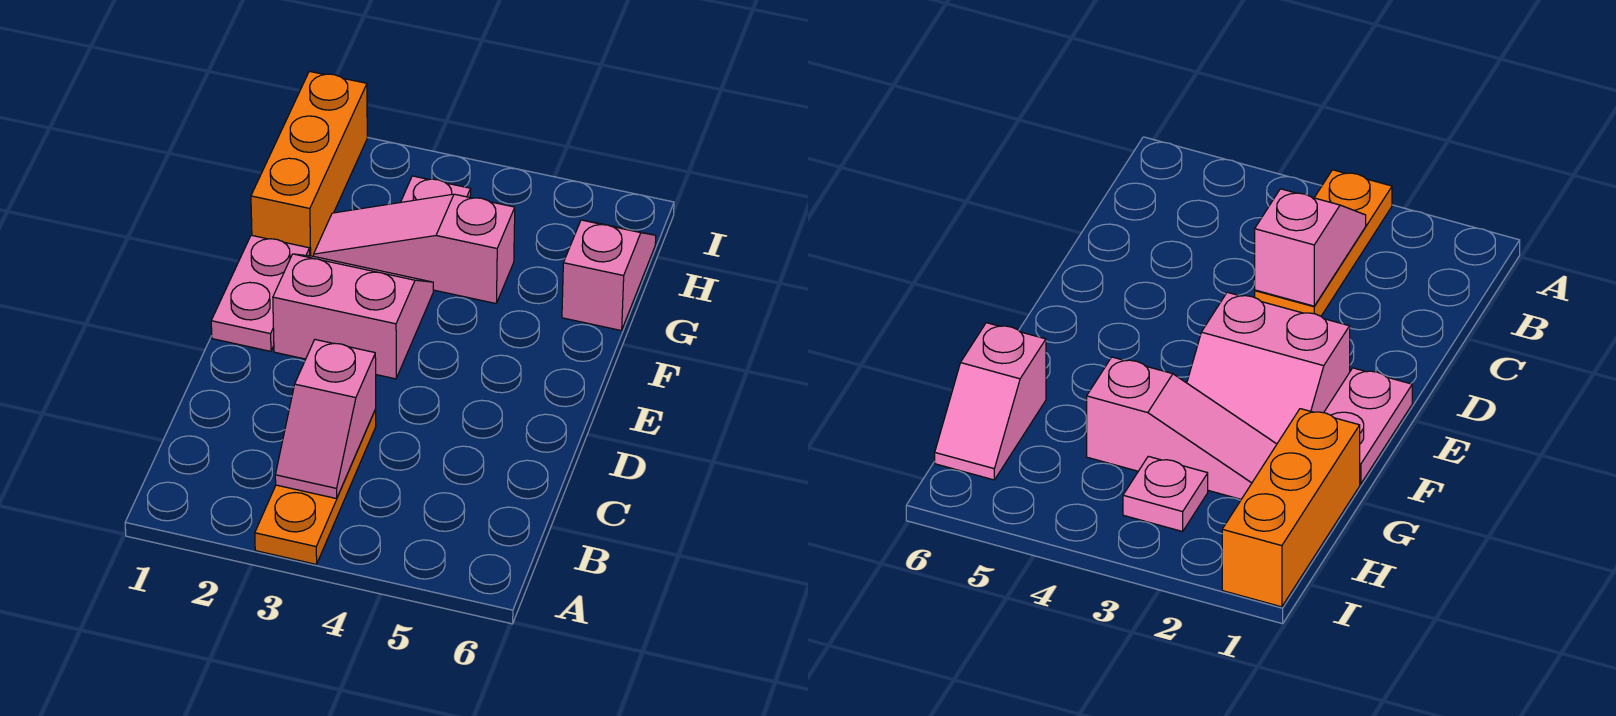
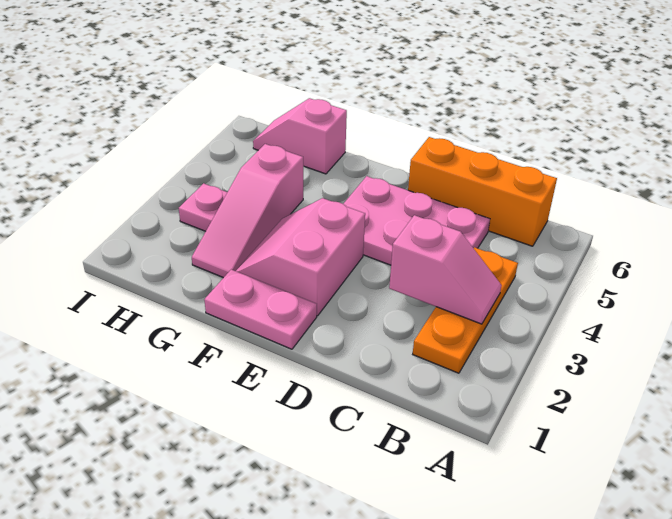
orange 1x3 plate [255,410,376,564] -> orange 1x3 plate turned to [413,247,518,373]
none -> pink 2x3 plate [344,176,490,265]
orange 1x3 brick [251,71,367,256] -> orange 1x3 brick moved to [408,137,557,246]

